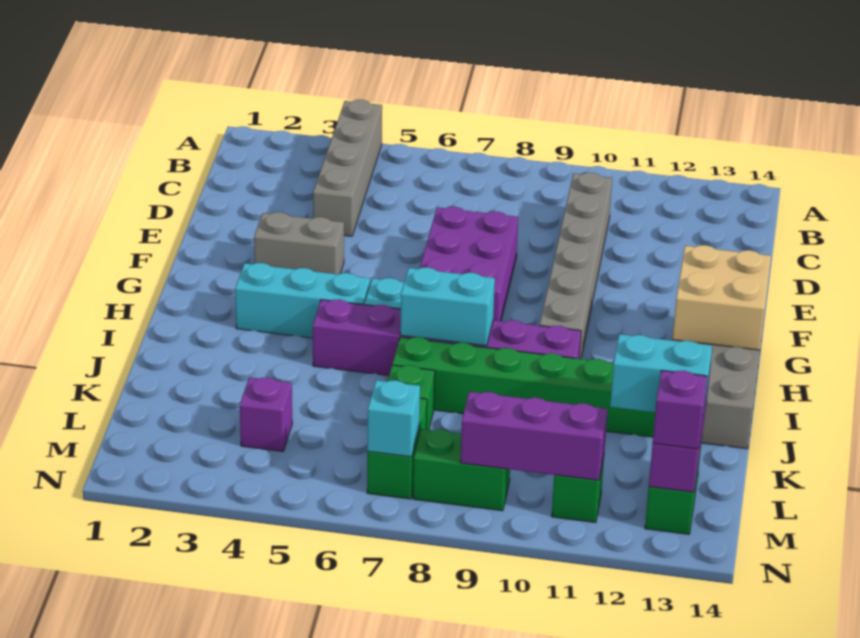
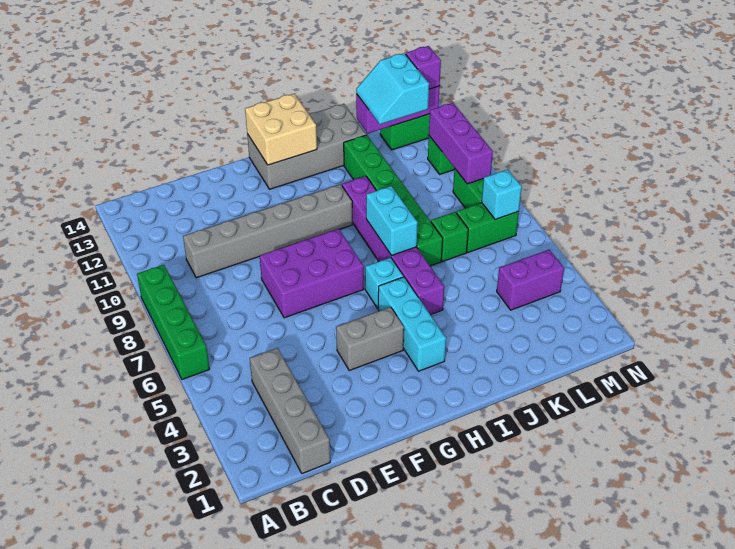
grey 1x4 brick [313,100,382,236] -> grey 1x4 brick turned to [250,348,330,474]
none -> green 1x4 brick [137,265,209,379]
grey 1x2 brick [254,212,344,274] -> grey 1x2 brick turned to [336,307,404,370]
purple 1x1 brick [240,377,292,452] -> purple 1x2 brick [497,250,564,310]

